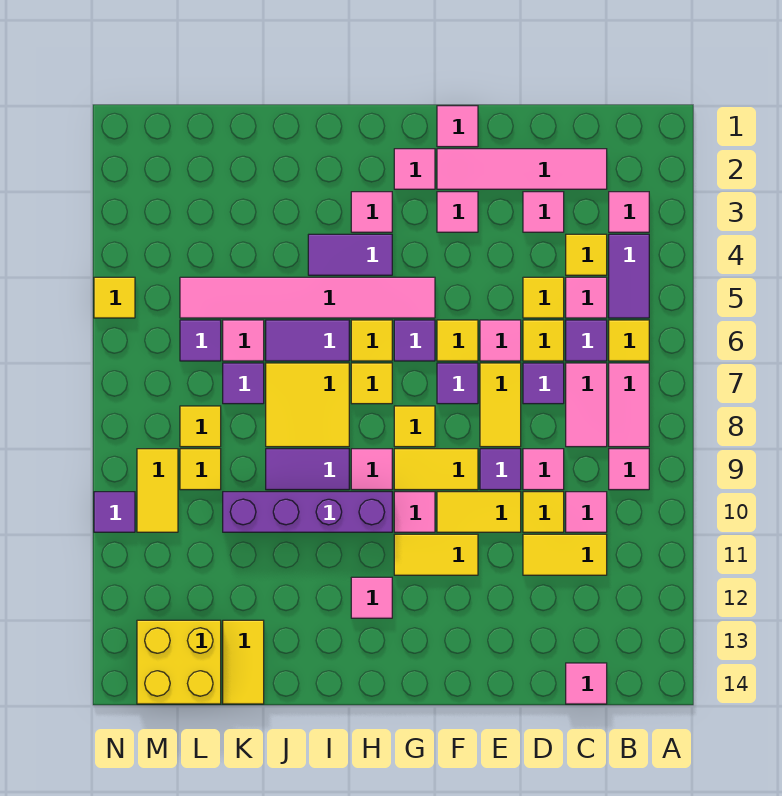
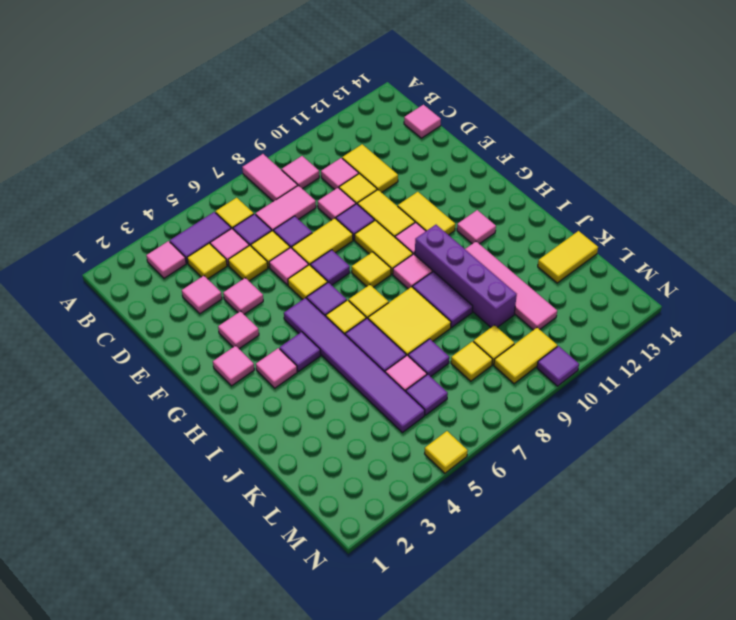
pink 1x2 tile [609,363,649,447] -> pink 1x2 tile turned to [242,154,298,201]
pink 1x4 tile [437,149,607,189] -> pink 1x4 tile moved to [465,242,557,330]
pink 1x1 tile [437,106,478,147] -> pink 1x1 tile moved to [223,278,263,314]
pink 1x6 tile [180,277,435,318] -> purple 1x6 tile [284,298,425,433]
purple 1x2 tile [308,234,392,275] -> purple 1x1 tile [280,332,321,372]
yellow 2x2 brick [137,620,221,704] -> none

